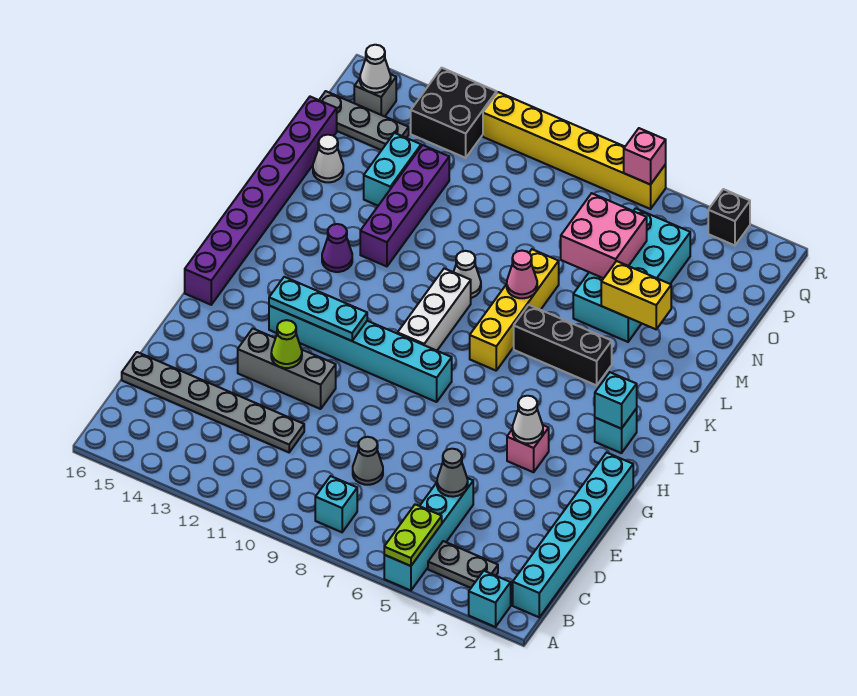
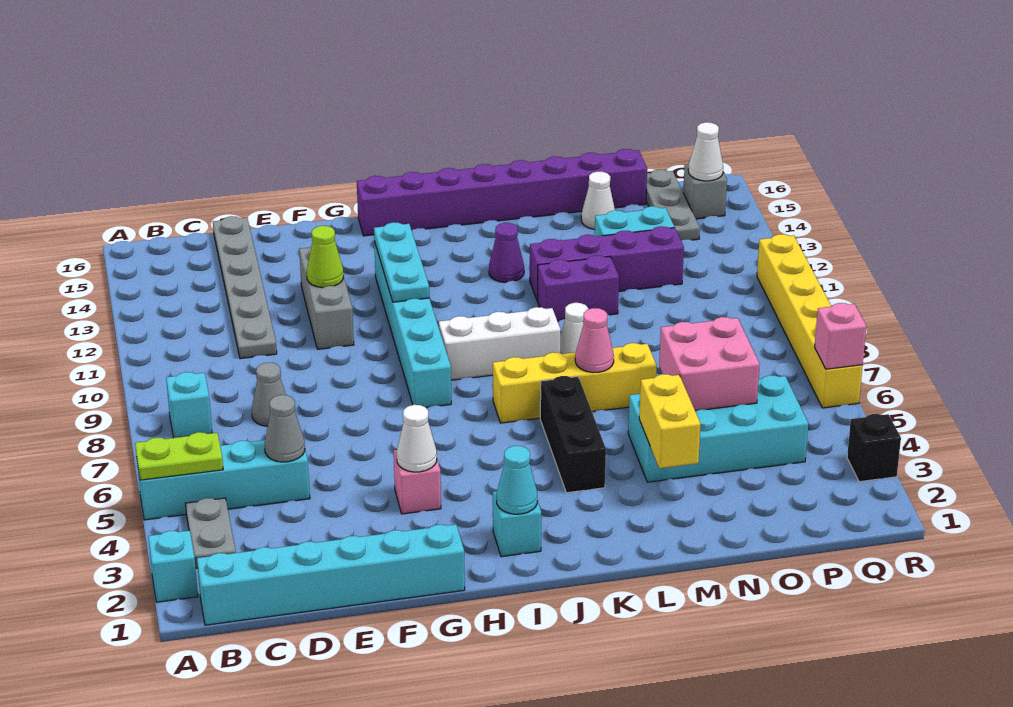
cyan 1x1 brick [595,372,637,429] -> cyan 1x1 cone [497,446,537,514]
none -> purple 1x2 brick [538,255,619,321]
black 2x2 brick [411,68,497,158] -> none

